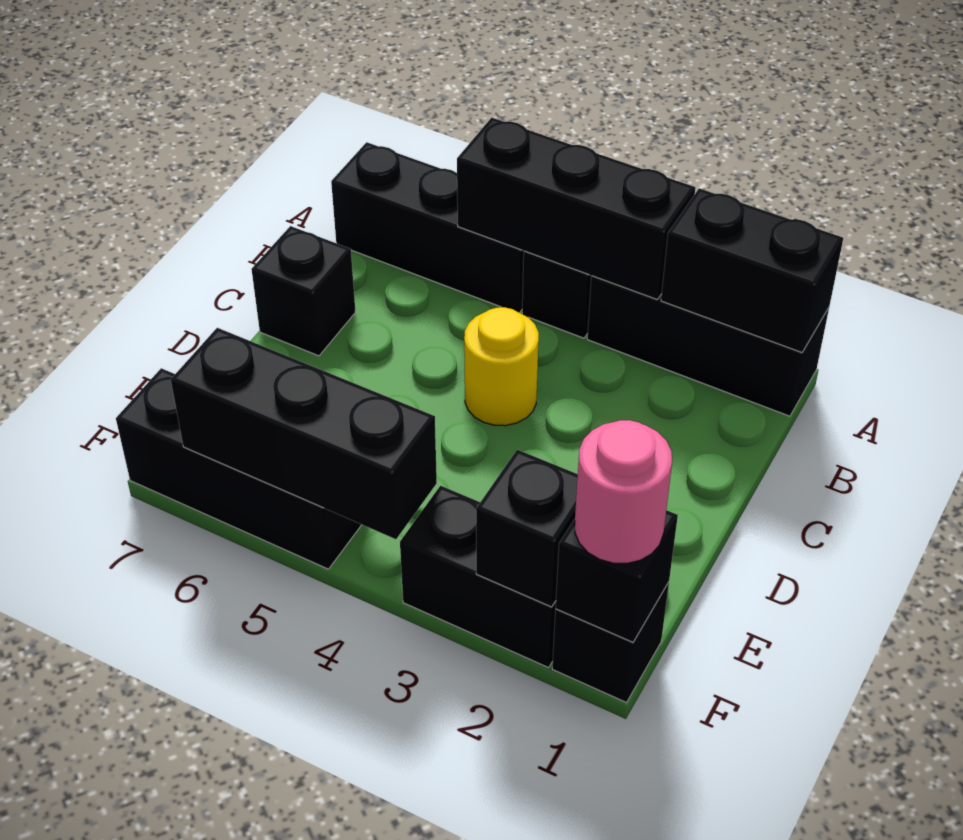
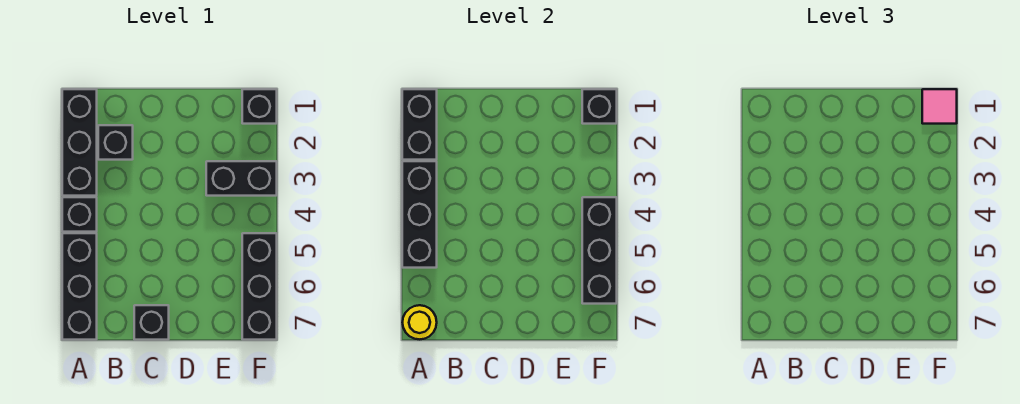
yellow 1x1 round brick [464,307,539,426] -> yellow 1x1 round brick moved to [402,305,437,339]
pink 1x1 round brick [575,420,672,564] -> pink 1x1 tile [922,89,957,124]
black 1x2 brick [400,486,556,668] -> black 1x2 brick turned to [206,161,277,196]
black 1x1 brick [476,450,578,607] -> black 1x1 brick moved to [98,125,133,160]

